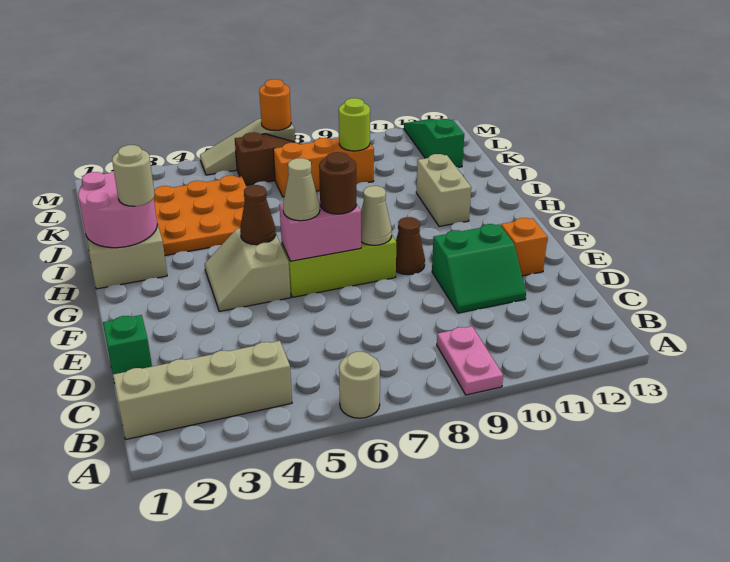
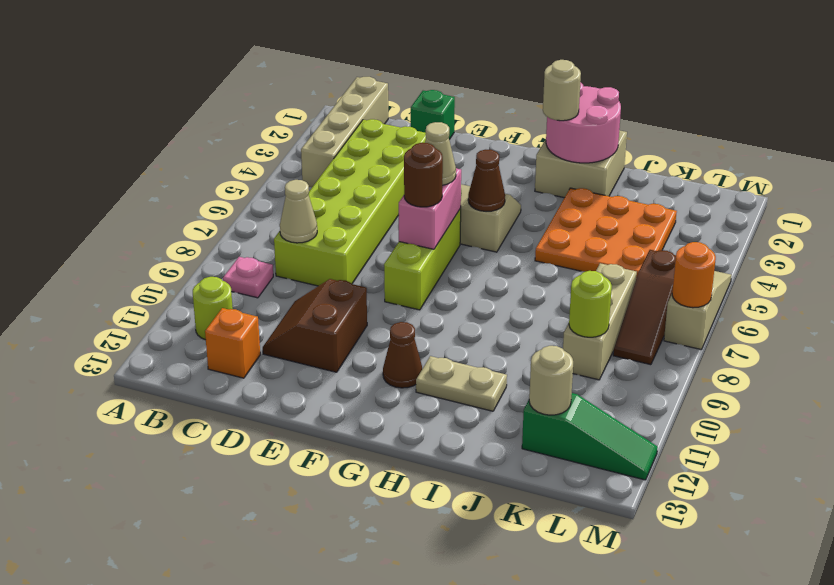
tan 1x1 round brick [339,352,380,418] -> tan 1x1 round brick moved to [529,346,573,415]
pink 1x2 plate [437,326,503,395] -> pink 1x1 plate [223,257,273,298]
none -> lime 1x1 round brick [193,277,233,340]
none -> lime 2x6 brick [274,119,426,286]
green 2x2 slope [432,224,526,313] -> brown 2x2 slope [263,279,367,372]
orange 1x1 brick [501,218,547,276] -> orange 1x1 brick moved to [205,308,260,378]
tan 1x1 cone [361,186,392,245] -> tan 1x1 cone moved to [280,180,317,243]
brown 1x1 cone [396,217,425,275] -> brown 1x1 cone moved to [383,322,422,388]
tan 1x2 brick [416,154,471,226] -> tan 1x2 plate [416,356,507,411]
orange 1x3 brick [273,138,374,197] -> tan 1x3 brick [563,263,637,380]

